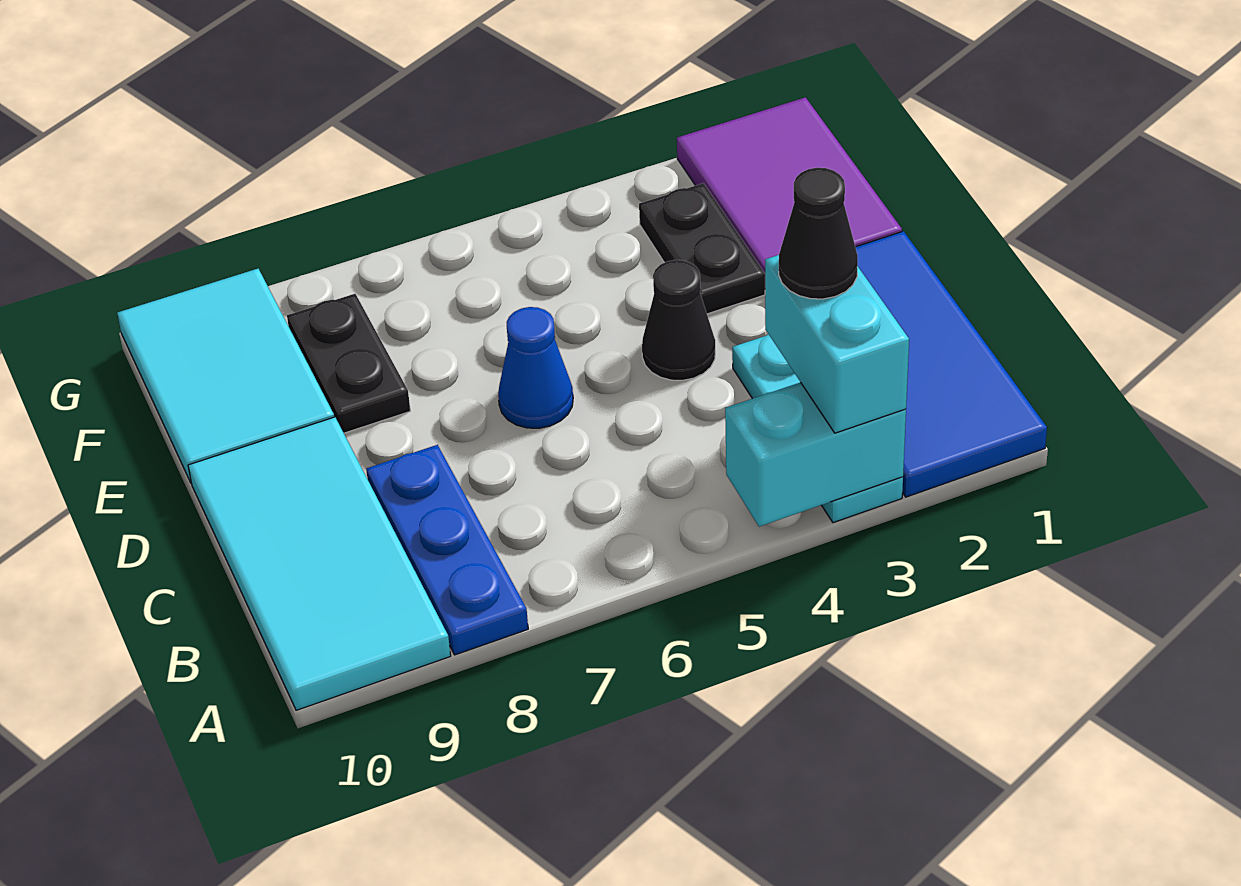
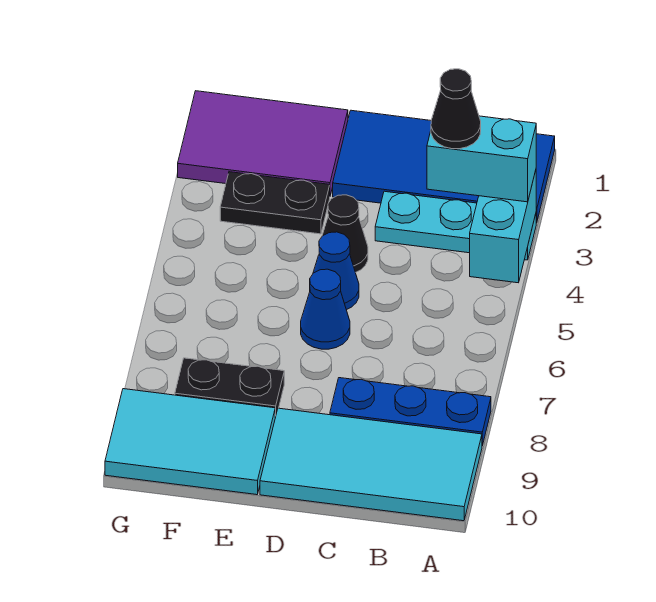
none -> blue 1x1 cone [313,232,359,310]

